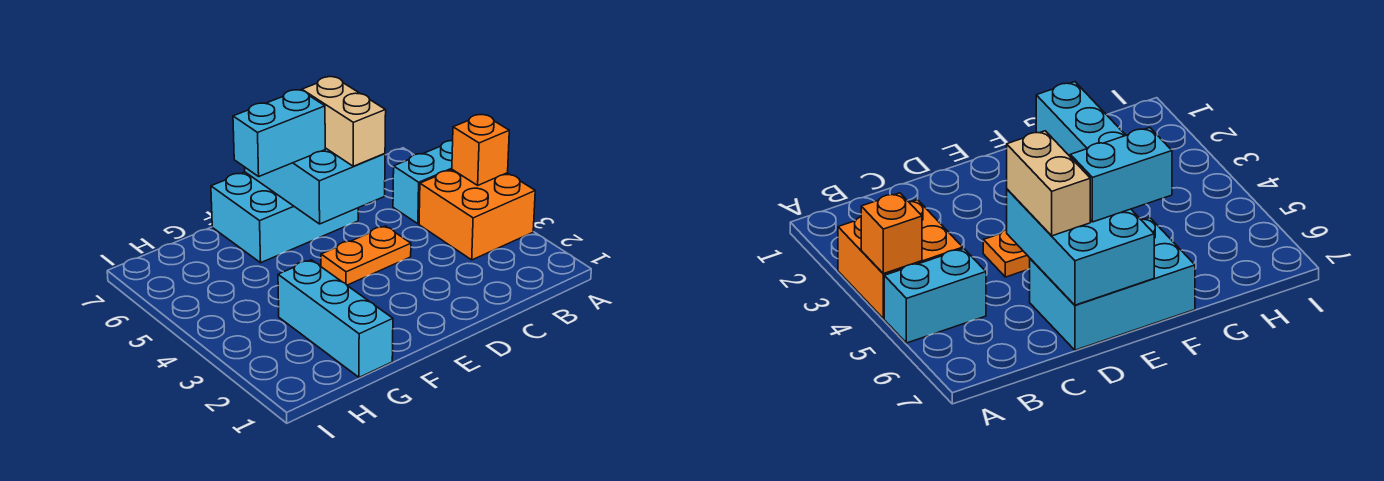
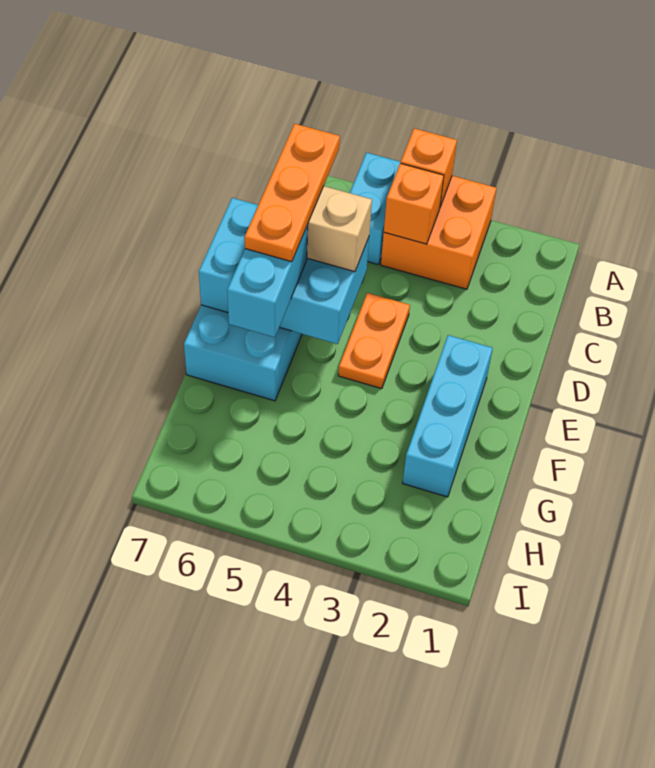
none -> orange 1x1 brick [384,163,444,244]
none -> orange 1x3 plate [245,124,340,262]
cyan 1x3 brick [278,260,393,377] -> cyan 1x3 brick turned to [403,335,493,497]

